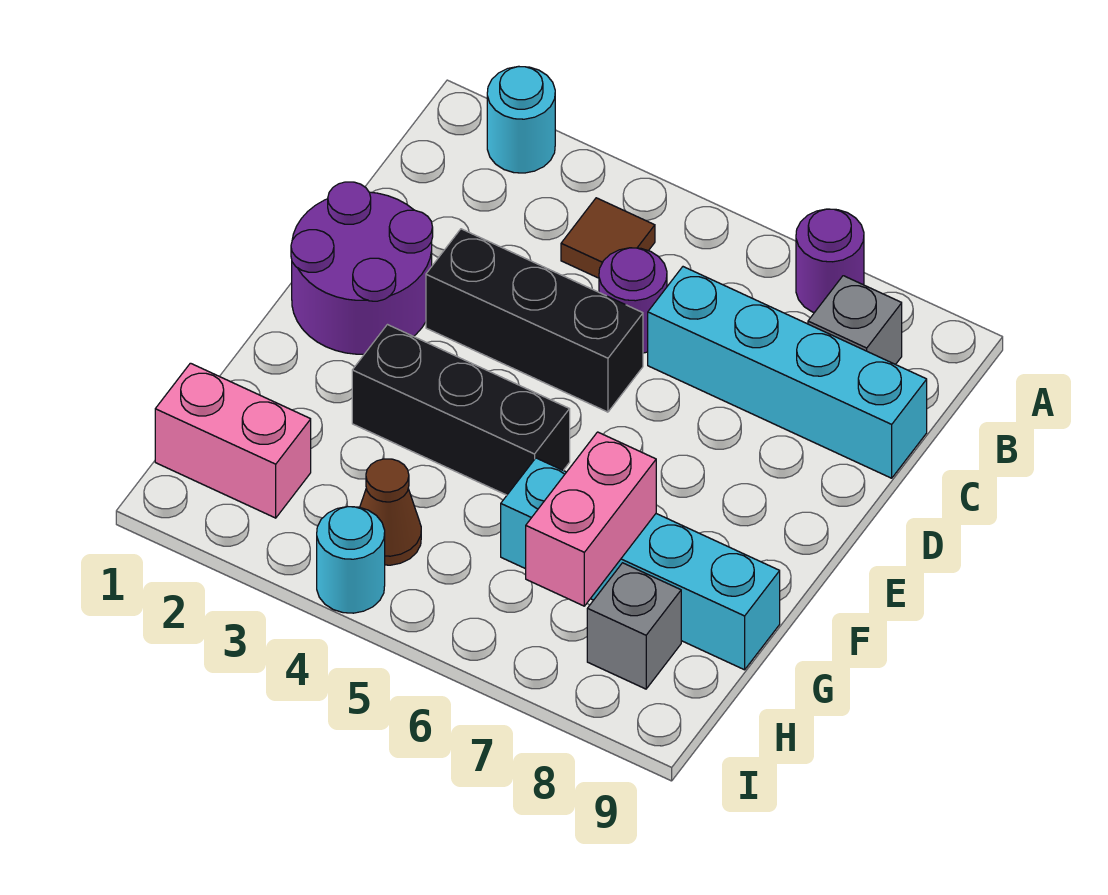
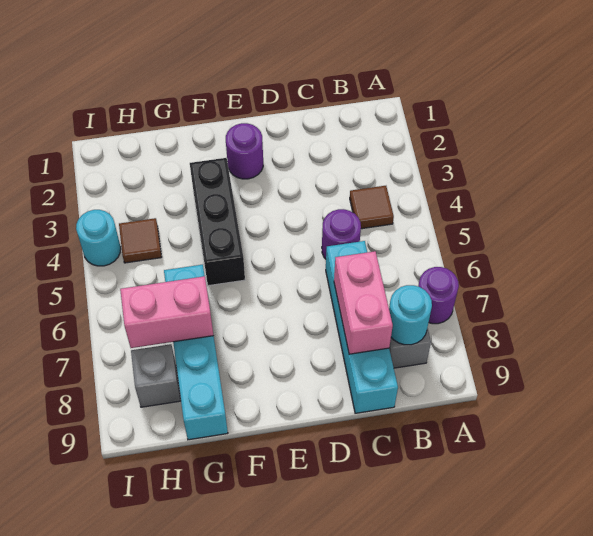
cyan 1x1 round brick [487,66,555,173] -> cyan 1x1 round brick moved to [389,285,432,345]
purple 2x2 round brick [291,182,433,354] -> purple 1x1 round brick [226,123,263,179]
black 1x3 brick [426,229,643,412] -> none
pink 1x2 brick [155,363,311,518] -> pink 1x2 brick moved to [334,251,393,354]
brown 1x1 cone [360,459,421,565] -> brown 1x1 tile [119,218,161,263]

